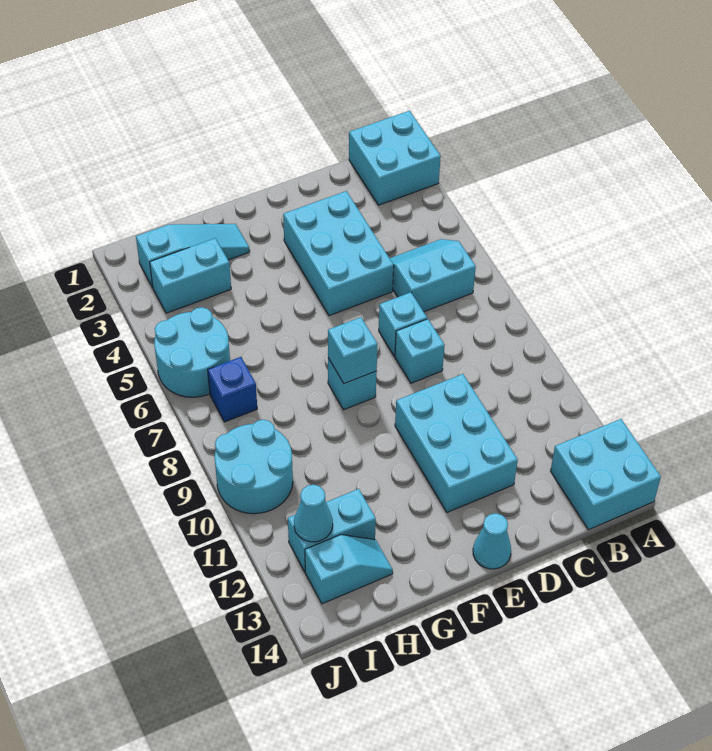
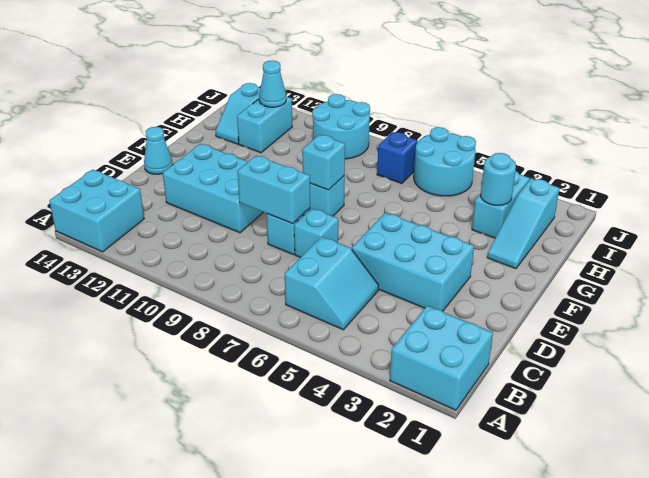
none -> cyan 1x2 brick [238,156,310,224]
none -> cyan 1x1 round brick [481,153,516,205]

